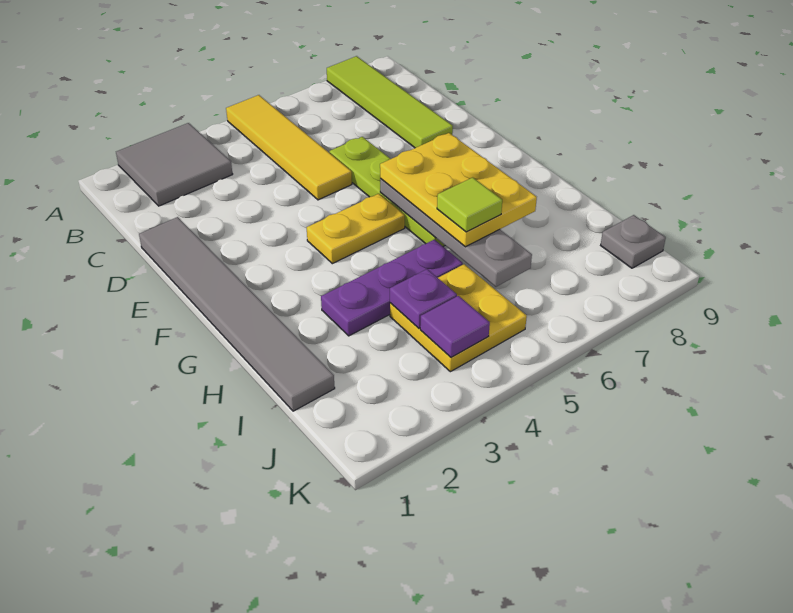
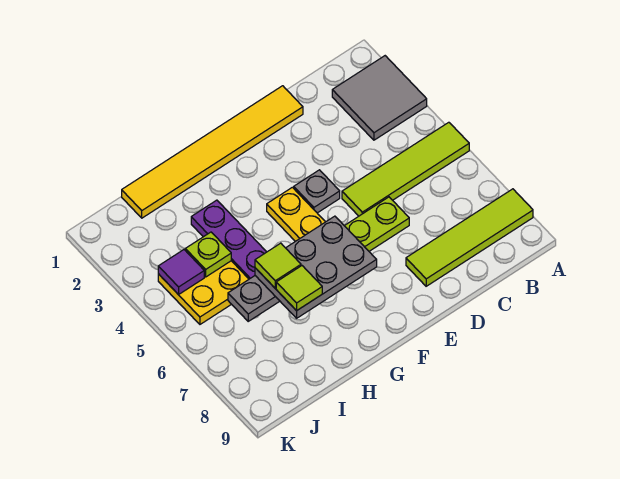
yellow 1x4 tile [226,95,352,200] -> lime 1x4 tile [342,122,469,216]
grey 1x6 tile [139,217,335,411] -> yellow 1x6 tile [122,86,303,218]
yellow 2x3 plate [380,133,537,247] -> grey 2x3 plate [255,216,377,318]
none -> lime 1x1 tile [276,266,322,311]
purple 1x1 plate [390,269,457,328] -> lime 1x1 plate [185,232,231,277]
grey 1x1 plate [601,215,666,268] -> grey 1x1 plate moved to [294,170,340,213]

